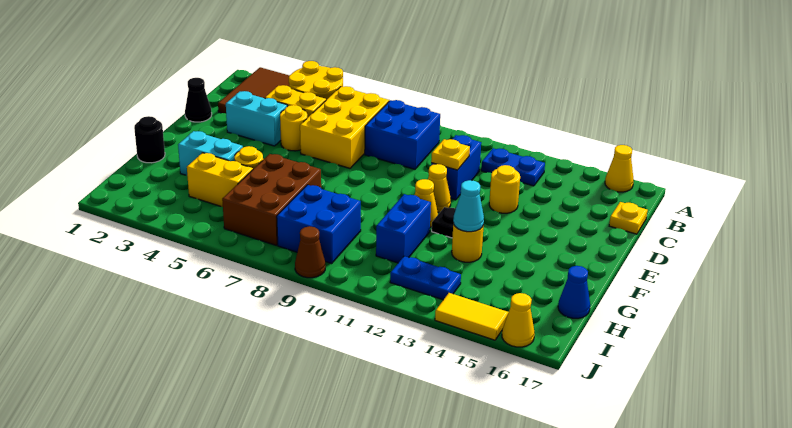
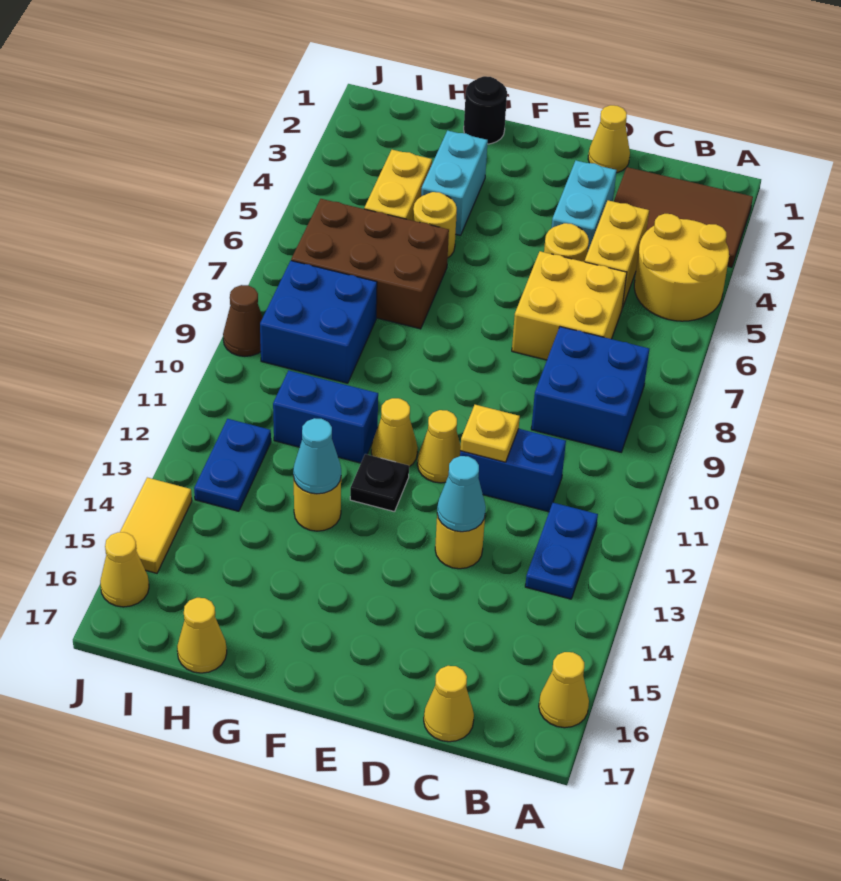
yellow 2x3 brick [300,86,389,168] -> yellow 2x2 brick [512,251,627,360]
yellow 1x1 plate [609,202,648,234] -> yellow 1x1 cone [424,666,474,742]
black 1x1 cone [185,78,212,122] -> yellow 1x1 cone [588,105,630,173]
none -> cyan 1x1 cone [437,456,486,532]
blue 1x1 cone [558,266,590,318] -> yellow 1x1 cone [177,598,227,673]

